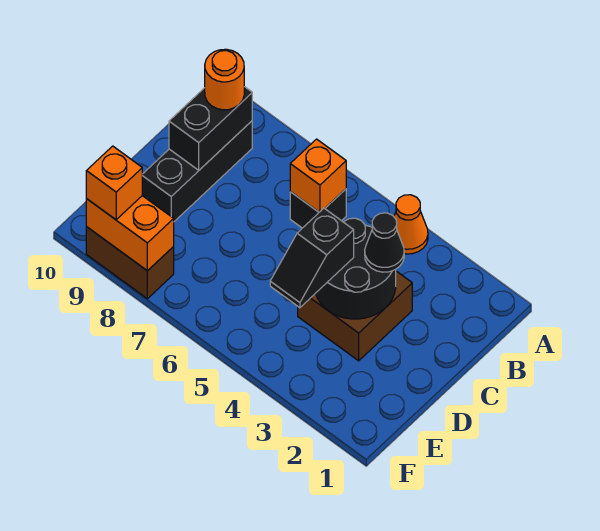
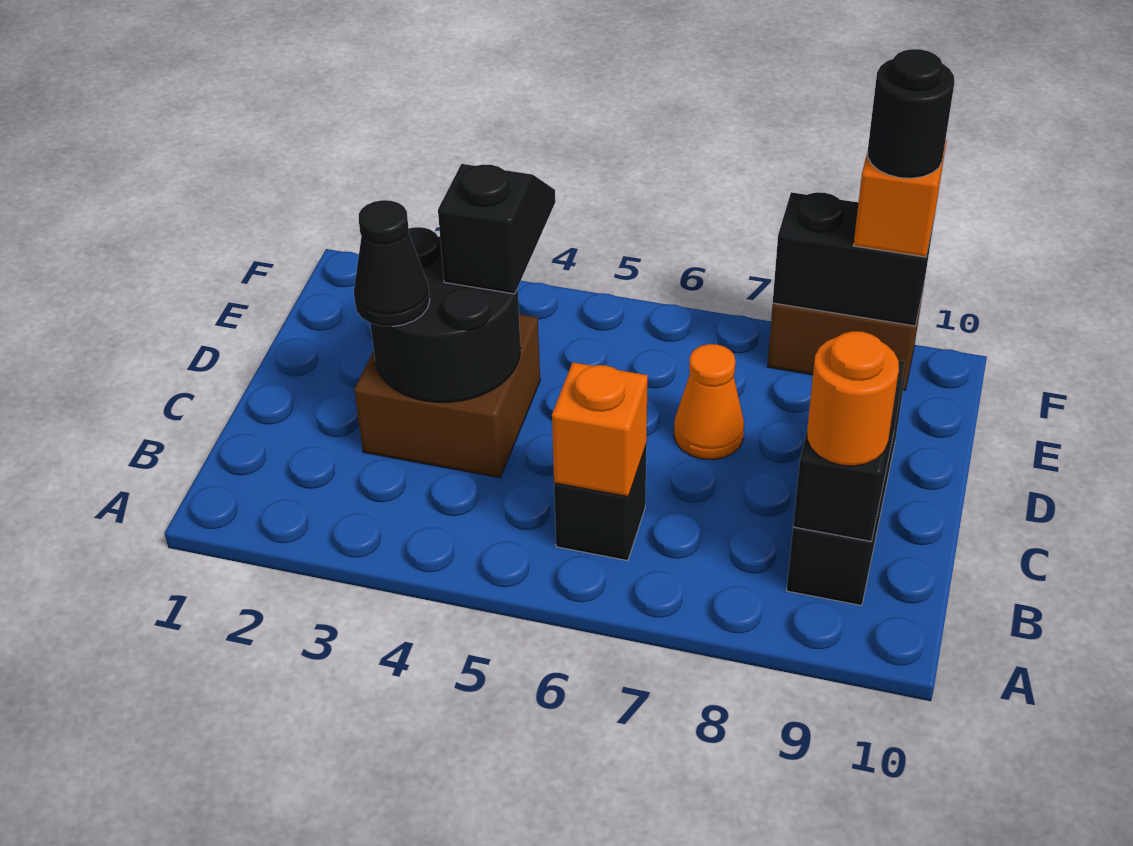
orange 1x1 cone [394,195,428,254] -> orange 1x1 cone moved to [674,344,744,460]
orange 1x2 brick [86,196,174,271] -> black 1x2 brick [773,192,934,326]
none -> black 1x1 round brick [868,49,954,178]

